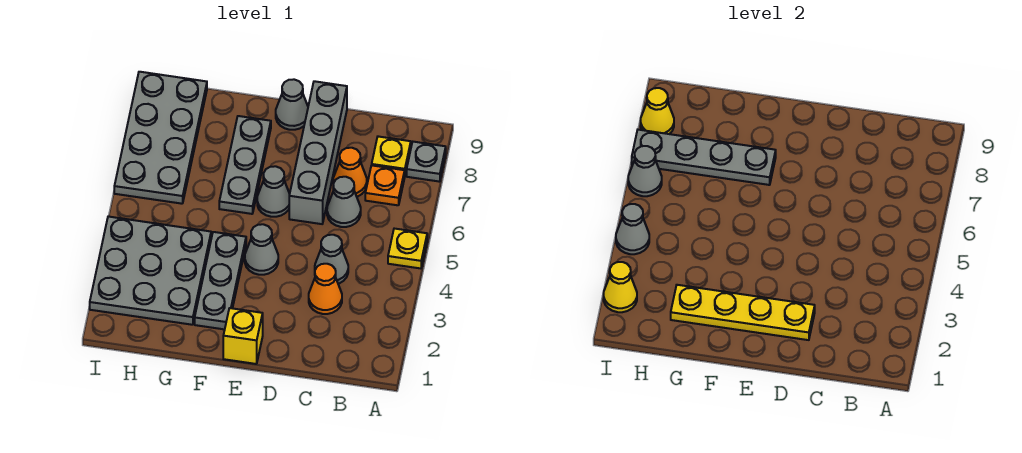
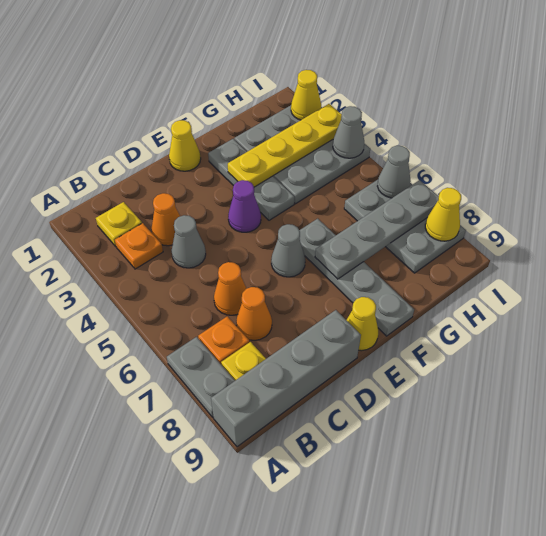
yellow 1x1 plate [388,229,427,268] -> yellow 1x1 plate moved to [96,202,142,246]
grey 1x1 plate [407,142,446,182] -> grey 1x2 plate [167,337,235,417]
none -> orange 1x1 plate [115,223,163,269]
grey 1x1 cone [327,177,361,227] -> orange 1x1 cone [214,262,247,315]
yellow 1x4 plate [671,285,815,340] -> yellow 1x4 plate moved to [228,104,342,187]
grey 1x4 brick [289,81,347,224] -> grey 1x4 brick turned to [211,310,361,447]
yellow 1x1 brick [223,308,263,364] -> yellow 1x1 cone [169,120,201,171]
grey 1x1 cone [245,224,278,275] -> purple 1x1 cone [228,180,261,232]
grey 1x1 cone [276,79,308,130] -> yellow 1x1 cone [347,297,378,351]
grey 1x3 plate [219,116,271,214] -> grey 1x4 plate [299,219,414,336]
grey 2x4 plate [114,72,207,204] -> grey 2x3 plate [344,180,466,273]

